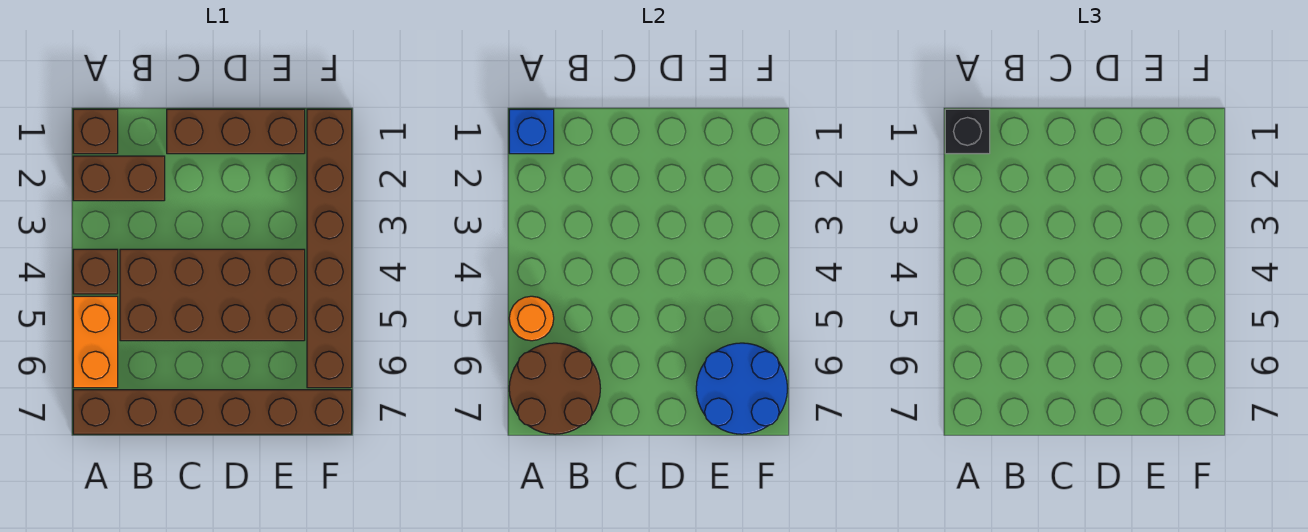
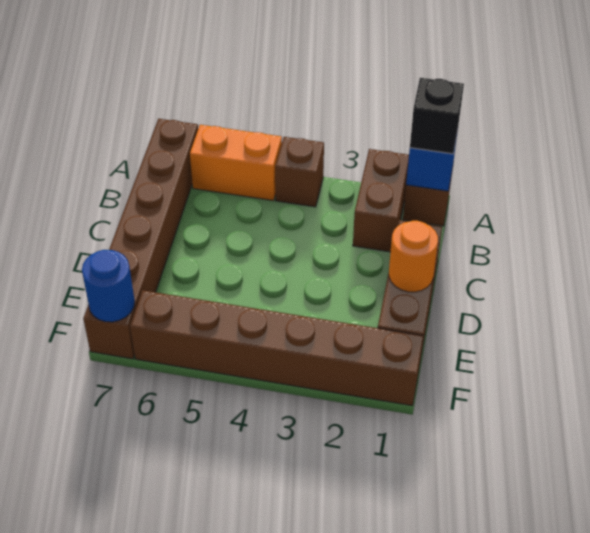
orange 1x1 round brick [509,296,554,341] -> orange 1x1 round brick moved to [389,221,438,292]
brown 2x2 round brick [509,343,600,434] -> none
brown 2x4 brick [120,249,305,341] -> none
blue 2x2 round brick [696,343,788,434] -> blue 1x1 round brick [82,250,135,322]

